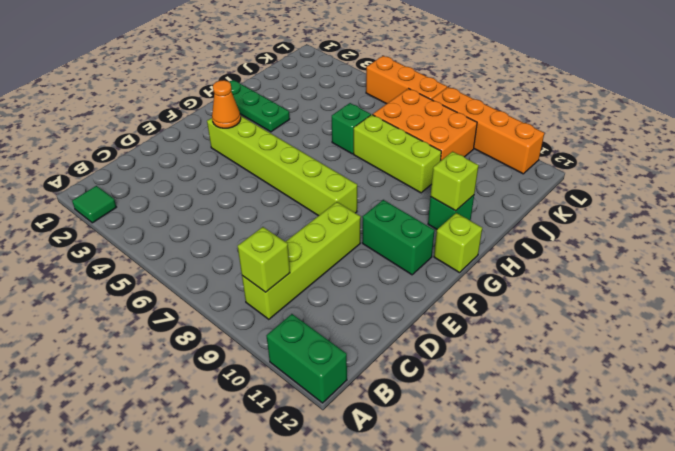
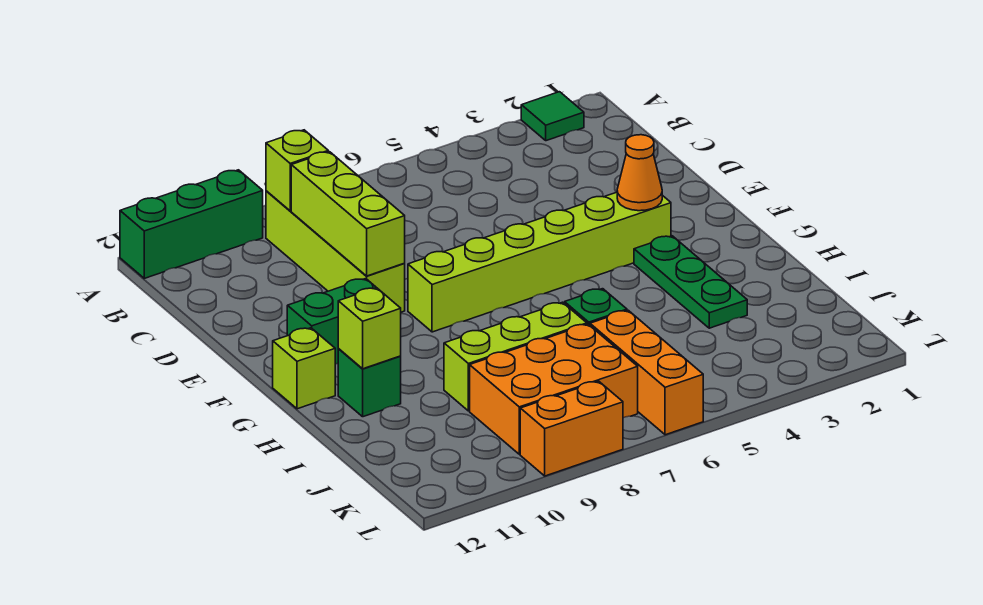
green 1x2 brick [267,314,347,403] -> green 1x3 brick [120,170,263,278]
none -> lime 1x3 brick [291,152,405,276]
green 1x3 plate [229,80,290,132] -> green 1x3 plate turned to [634,236,747,328]
orange 1x3 brick [366,56,447,104] -> orange 1x3 brick turned to [590,310,703,435]
orange 1x4 brick [432,87,544,174] -> orange 1x2 brick [520,381,623,476]

